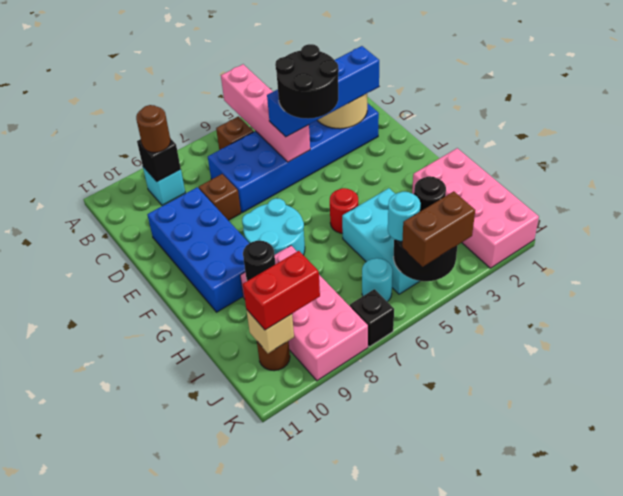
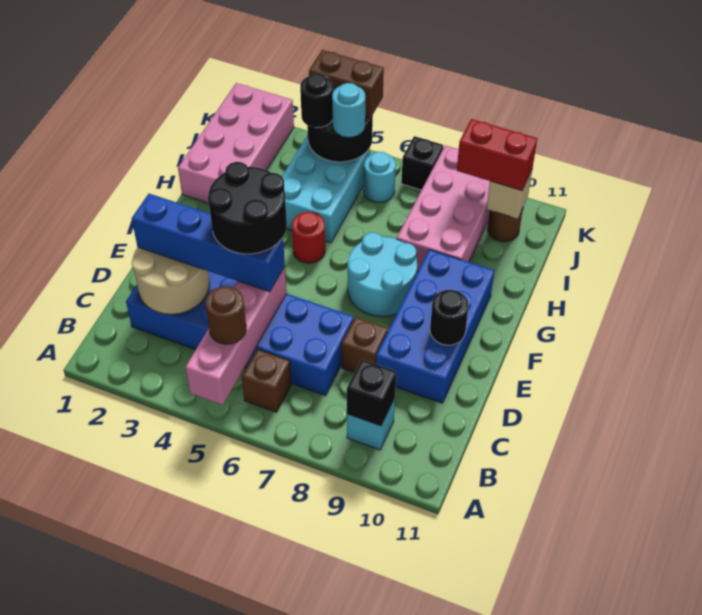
brown 1x1 round brick [136,105,171,153] -> brown 1x1 round brick moved to [206,286,246,344]
black 1x1 round brick [243,241,275,281] -> black 1x1 round brick moved to [430,290,469,345]

